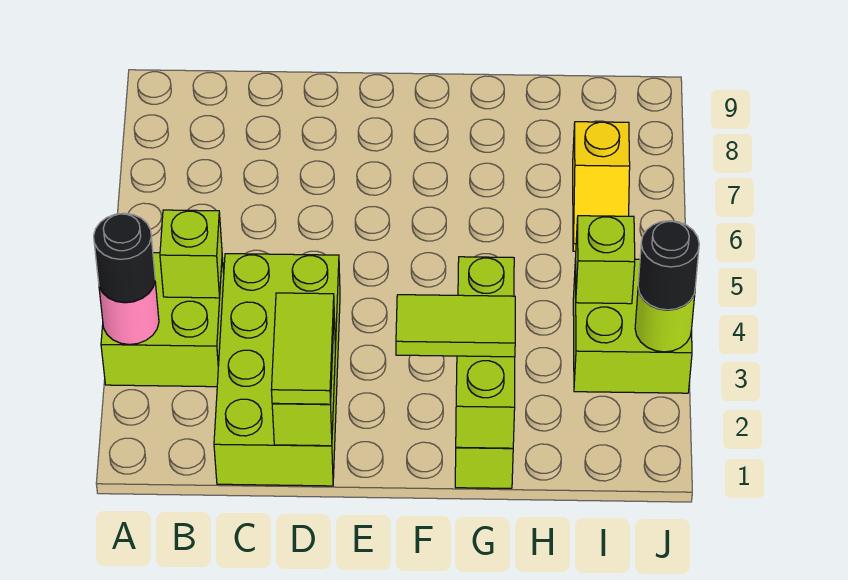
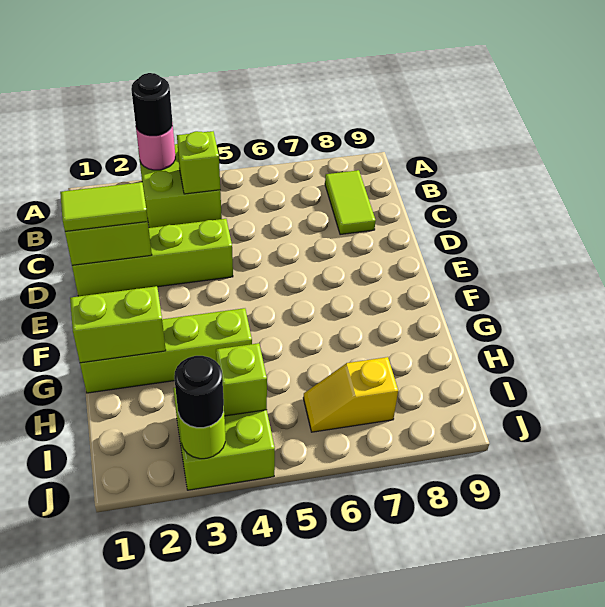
lime 2x4 brick [214,254,340,486] -> lime 1x4 brick [72,219,233,296]
lime 1x2 tile [396,295,515,357] -> lime 1x2 tile moved to [325,170,376,235]

